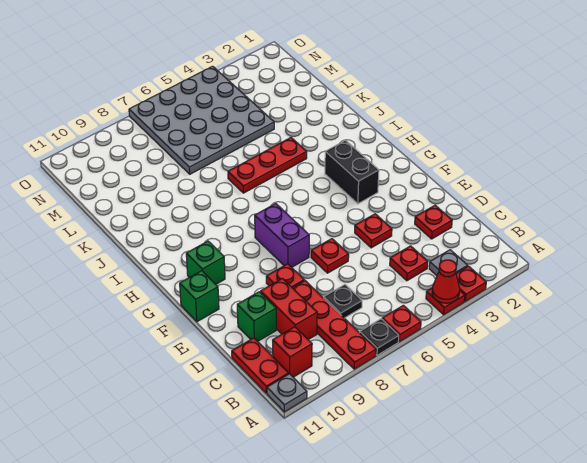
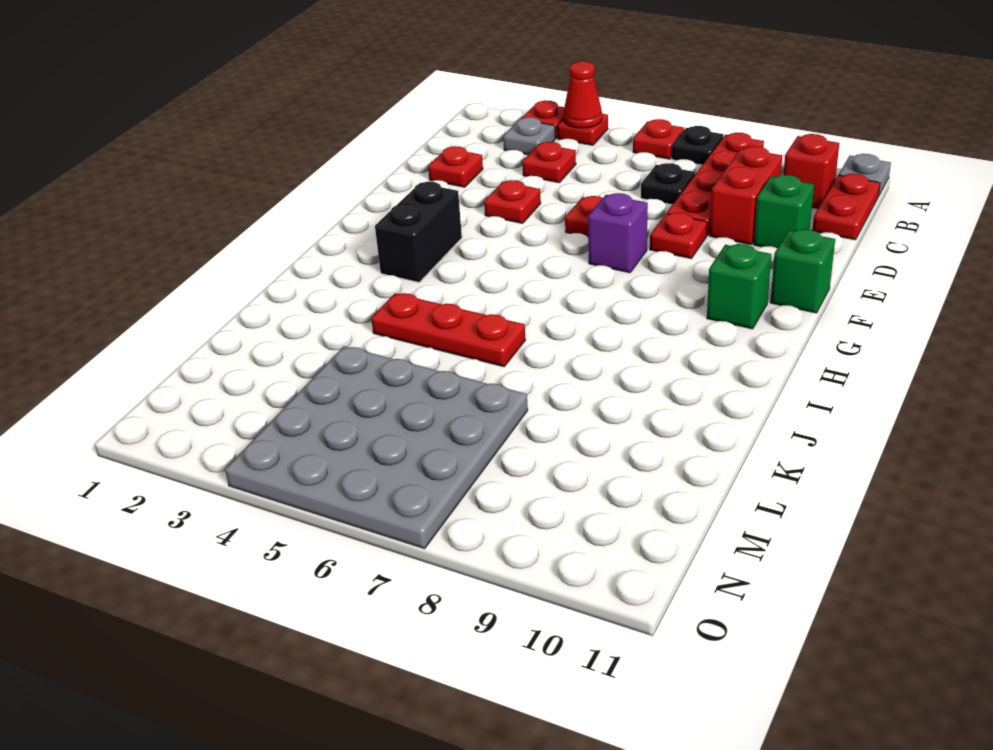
purple 1x2 brick [255,204,309,267] -> purple 1x1 brick [588,193,648,273]

